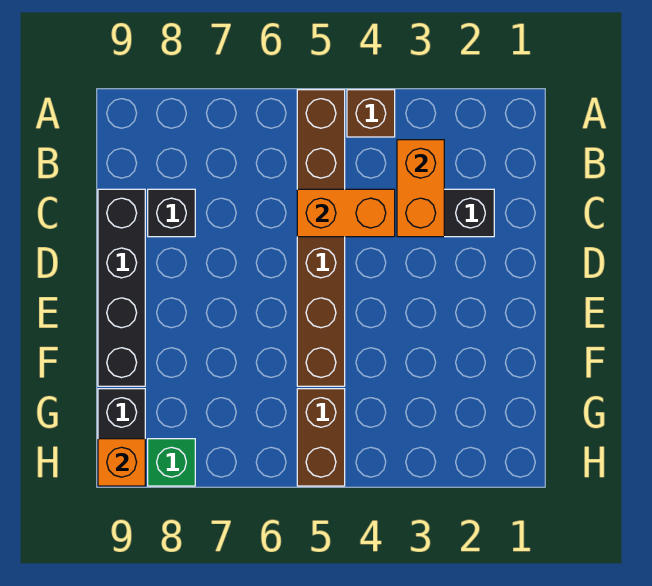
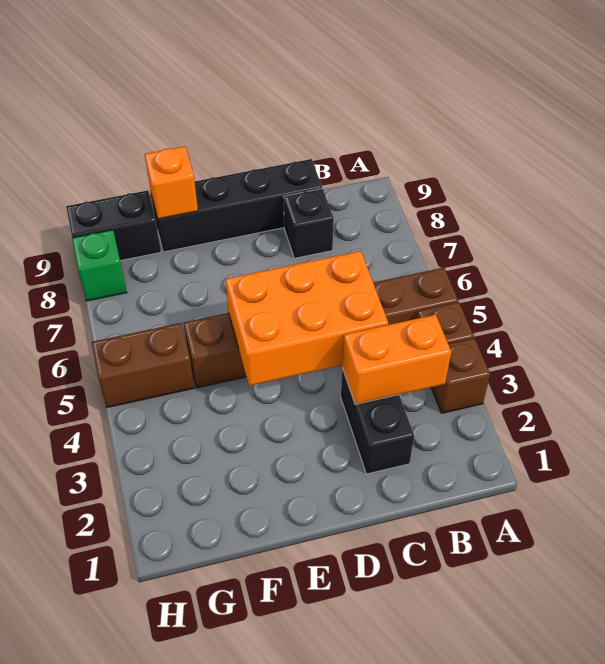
none -> brown 1x1 brick [431,338,490,413]
orange 1x2 brick [297,189,395,237] -> orange 2x3 brick [226,251,388,386]
orange 1x1 brick [98,439,145,486] -> orange 1x1 brick moved to [145,146,198,219]

